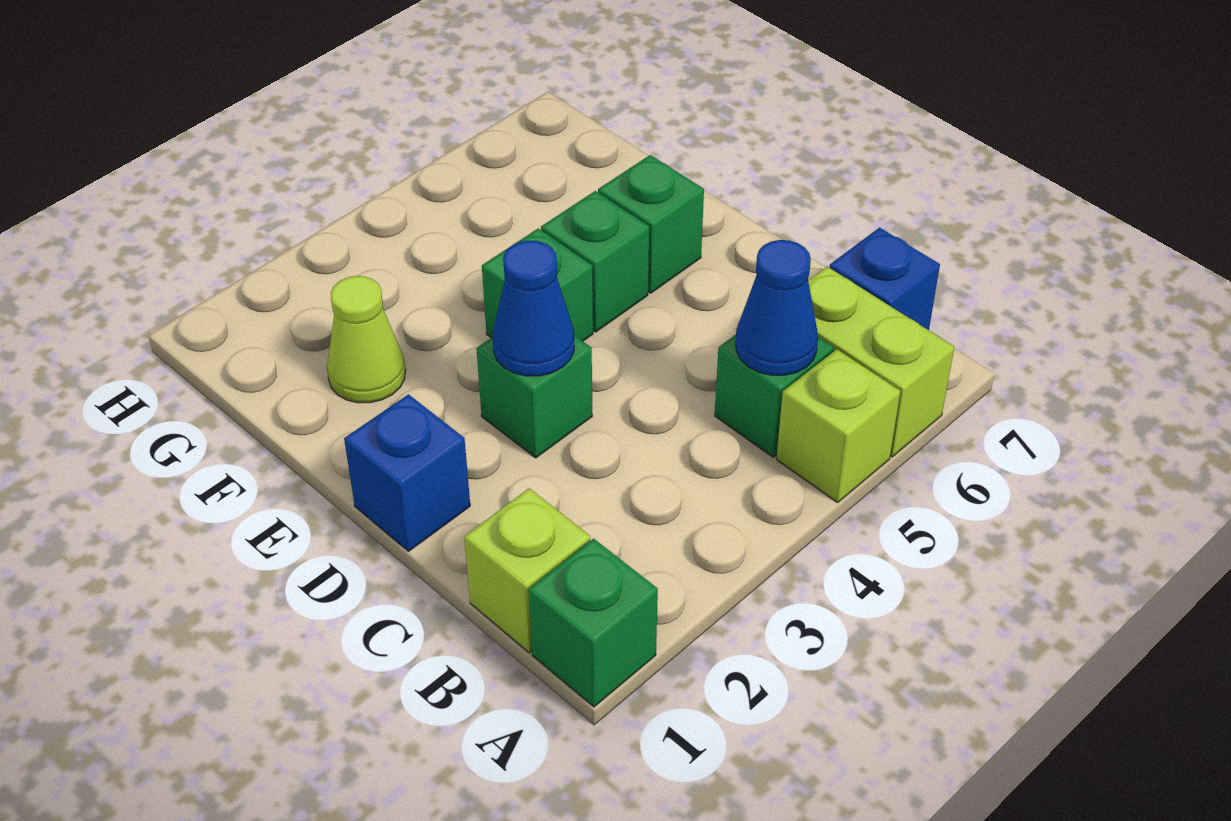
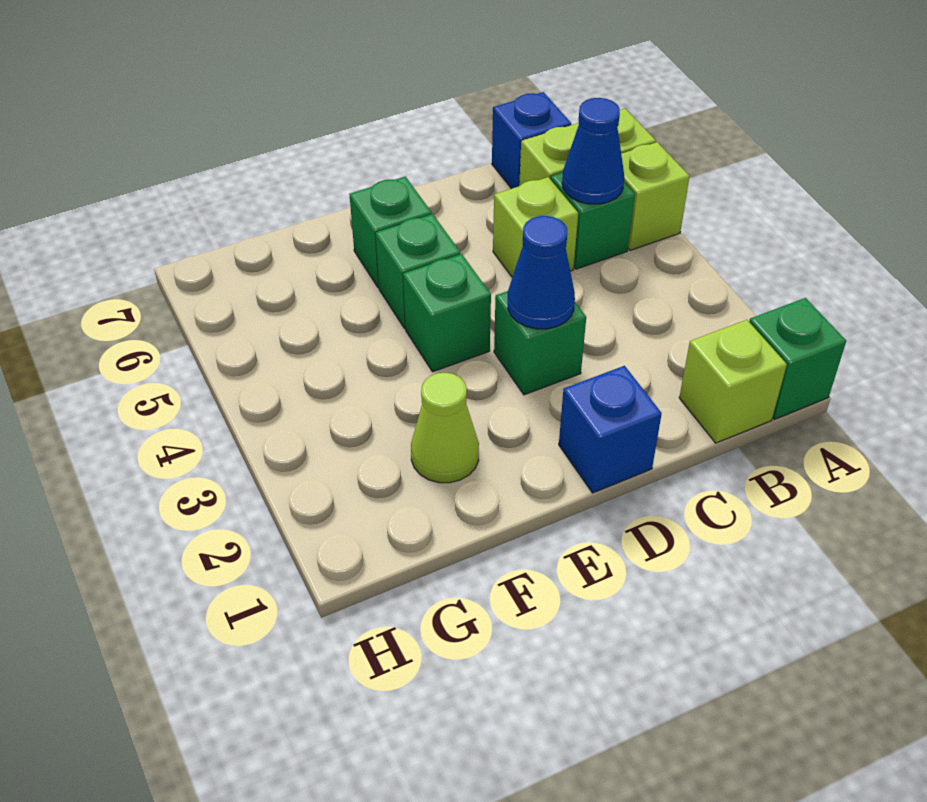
none -> lime 1x1 brick [493,177,578,277]

